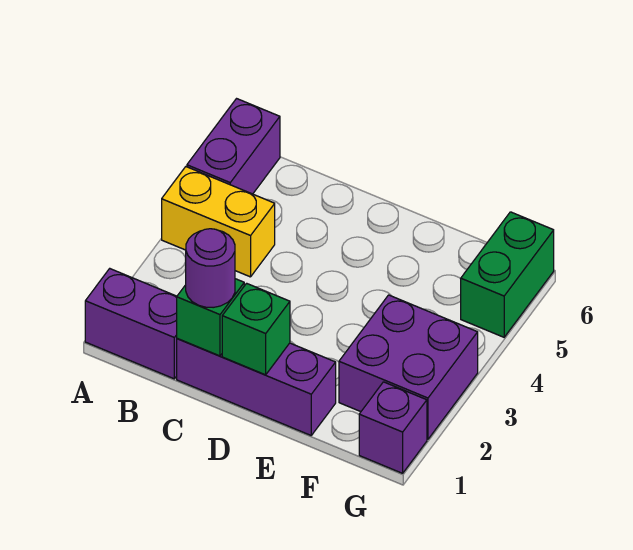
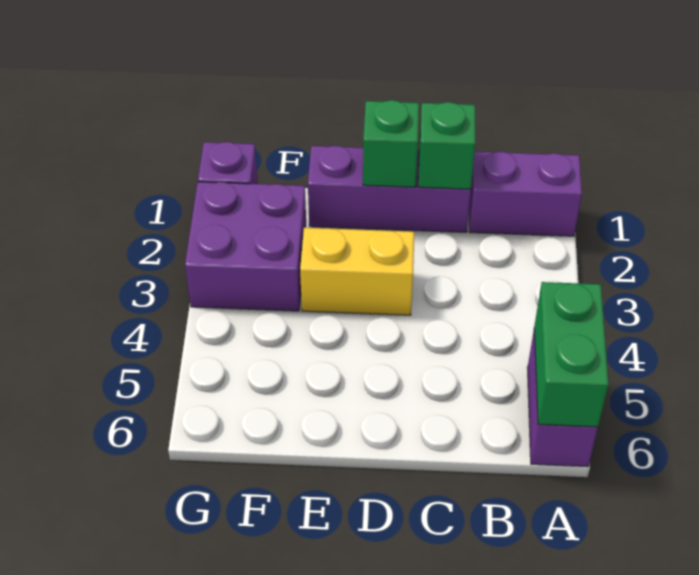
yellow 1x2 brick [162,167,275,277] -> yellow 1x2 brick moved to [300,228,414,315]
purple 1x1 round brick [186,229,235,308] -> none
green 1x2 brick [461,212,554,337] -> green 1x2 brick moved to [534,282,609,427]

